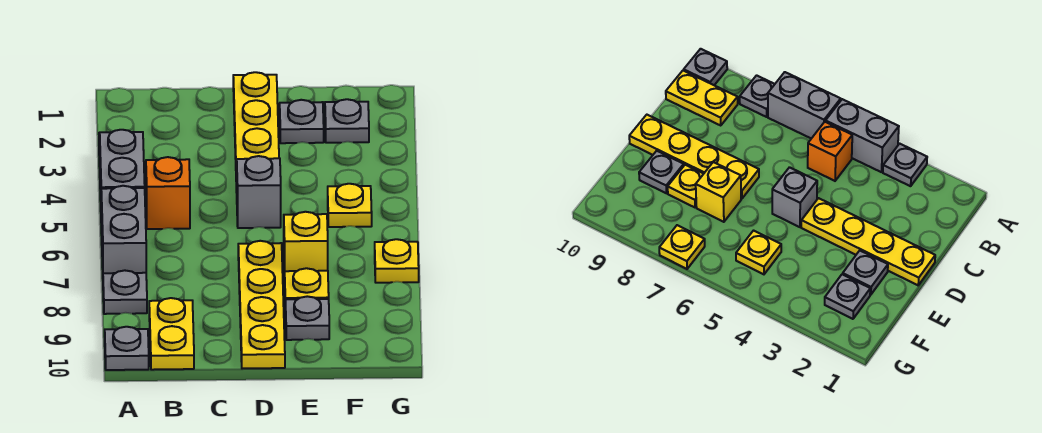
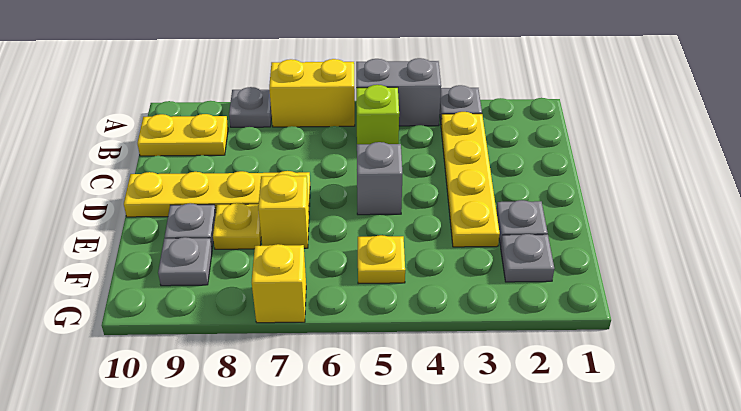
grey 1x2 brick [101,186,146,273] -> yellow 1x2 brick [269,59,355,127]
grey 1x1 plate [105,327,149,370] -> grey 1x1 plate moved to [158,237,212,286]
orange 1x1 brick [146,157,190,229] -> lime 1x1 brick [356,85,399,144]
yellow 1x4 plate [233,72,279,192] -> yellow 1x4 plate turned to [441,112,500,247]
yellow 1x1 plate [375,239,419,283] -> yellow 1x1 brick [252,244,306,323]

